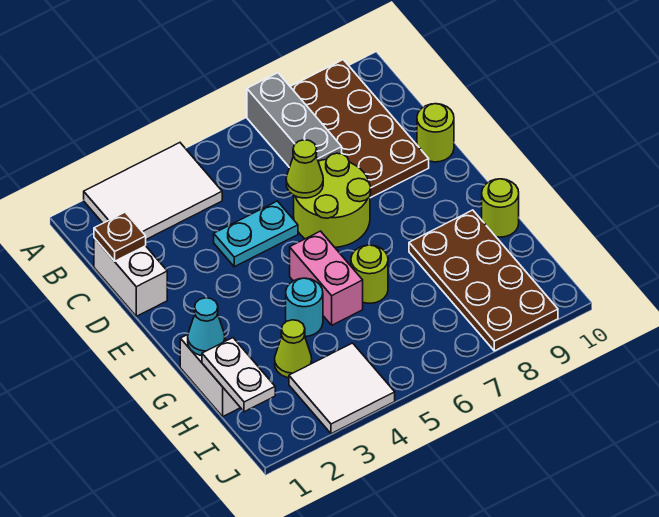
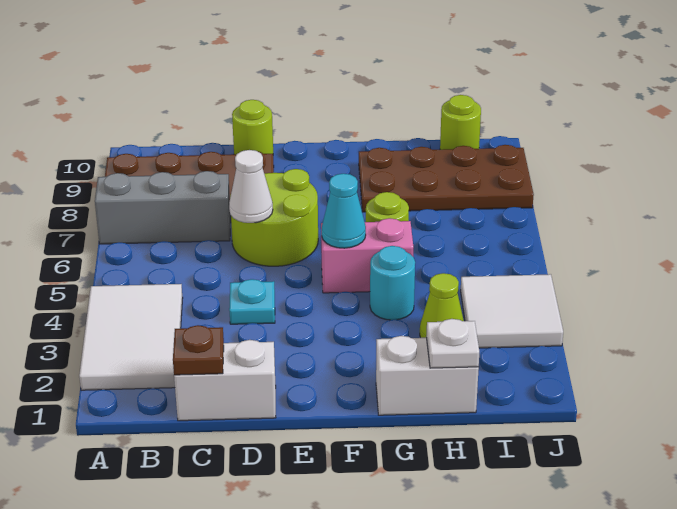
cyan 1x2 plate [214,201,298,267] -> cyan 1x1 plate [229,279,275,324]
lime 1x1 cone [286,140,323,198] -> white 1x1 cone [229,150,273,223]
cyan 1x1 cone [188,298,225,356] -> cyan 1x1 cone moved to [321,174,366,248]
lime 1x1 round brick [482,179,519,237] -> lime 1x1 round brick moved to [440,95,481,150]
white 1x2 plate [202,338,275,412] -> white 1x1 plate [426,319,479,368]

